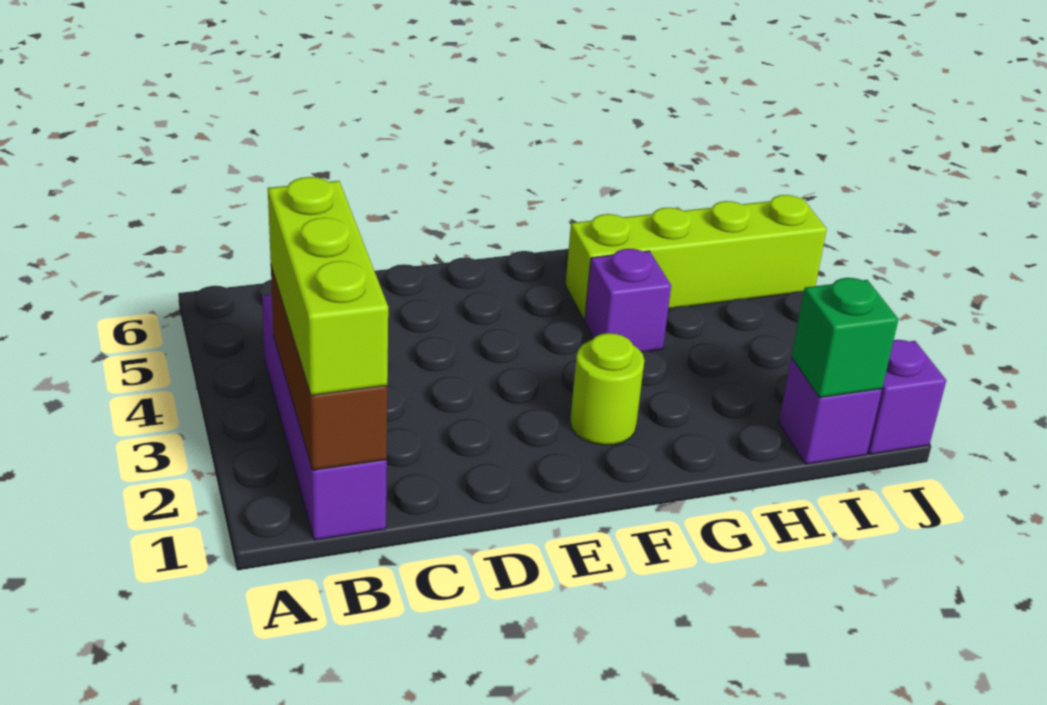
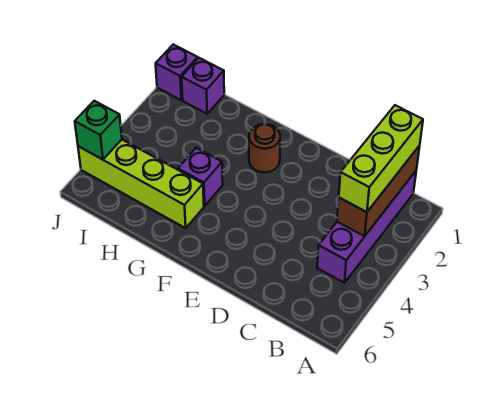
lime 1x1 round brick [570,333,644,445] -> brown 1x1 round brick [249,124,280,172]
green 1x1 brick [791,278,898,398] -> green 1x1 brick moved to [75,101,122,160]

